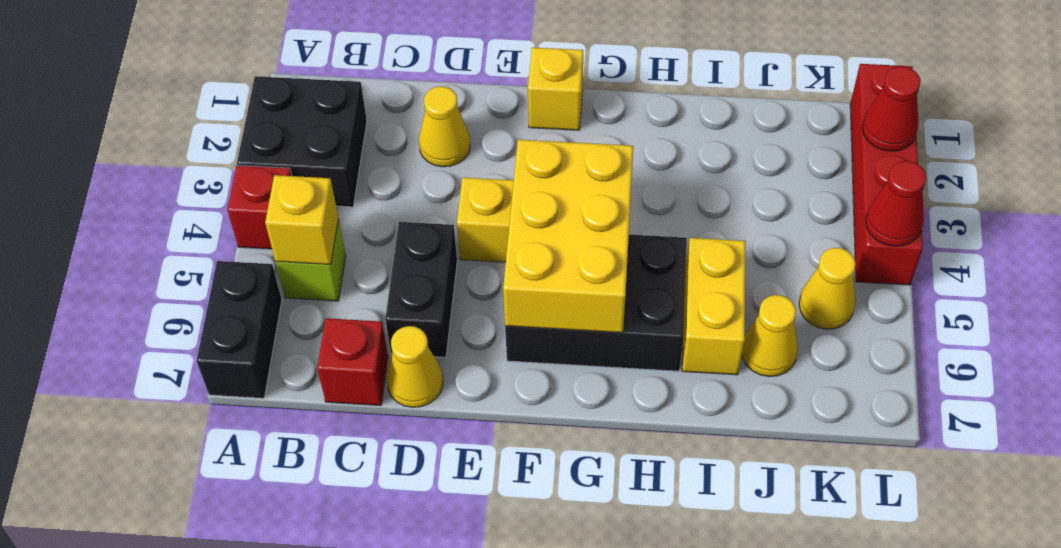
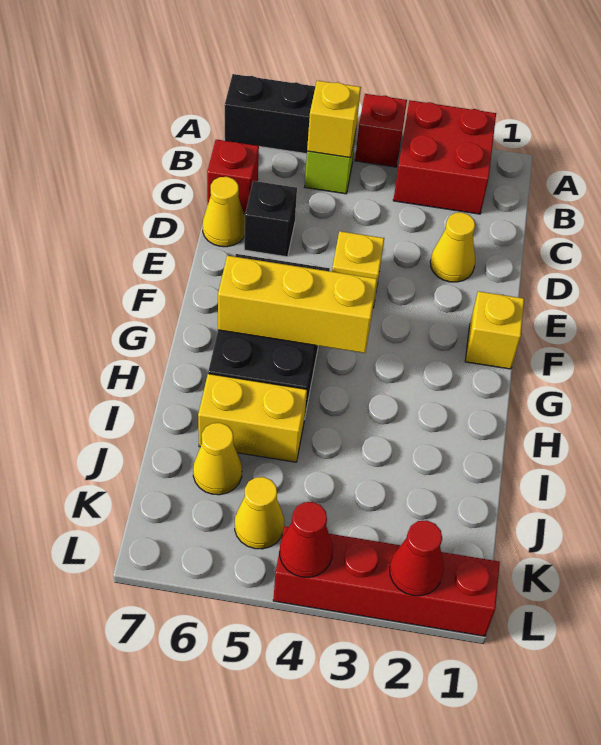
black 2x2 brick [237,76,367,207] -> red 2x2 brick [393,100,496,214]
black 1x2 brick [385,222,457,357] -> black 1x1 brick [244,181,297,257]
yellow 2x3 brick [503,140,633,333] -> yellow 1x3 brick [218,256,377,353]

